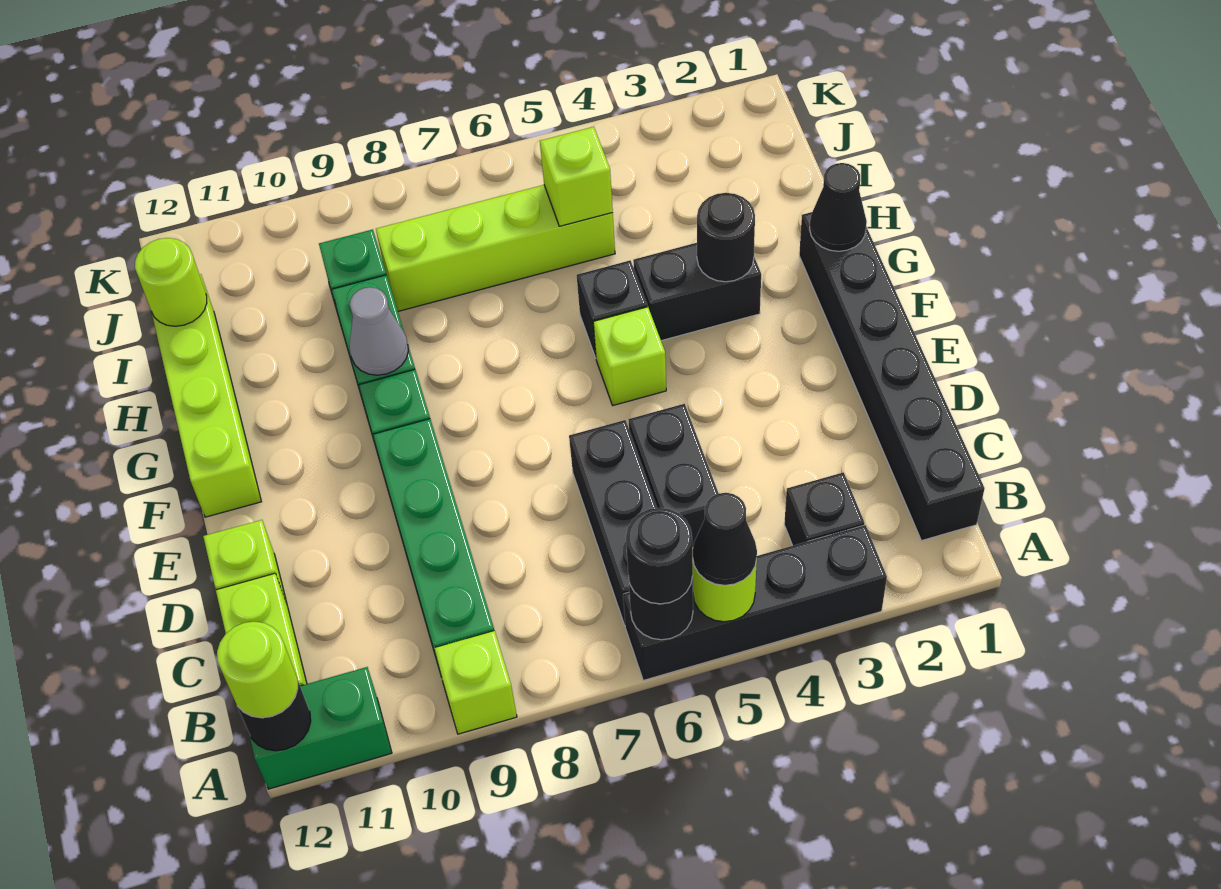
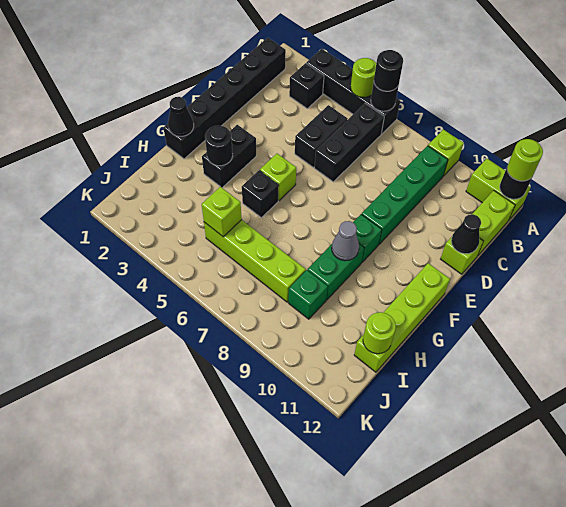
black 1x1 cone [693,493,757,585] -> black 1x1 cone moved to [451,214,481,254]
green 1x2 brick [249,667,392,789] -> lime 1x2 brick [466,159,531,220]
black 1x2 brick [633,243,761,341] -> black 1x2 brick turned to [202,125,256,188]

